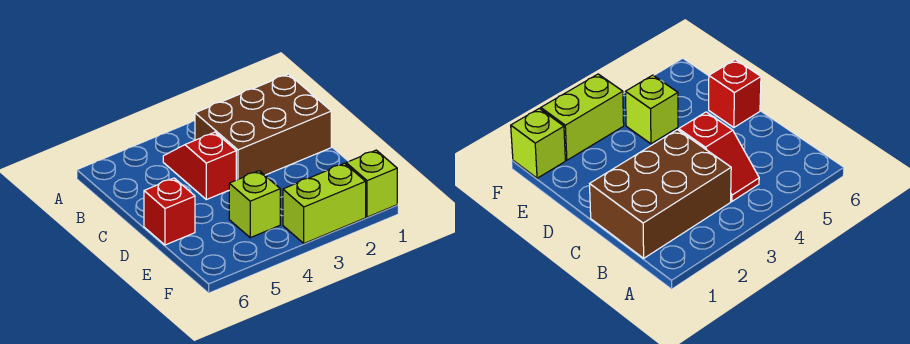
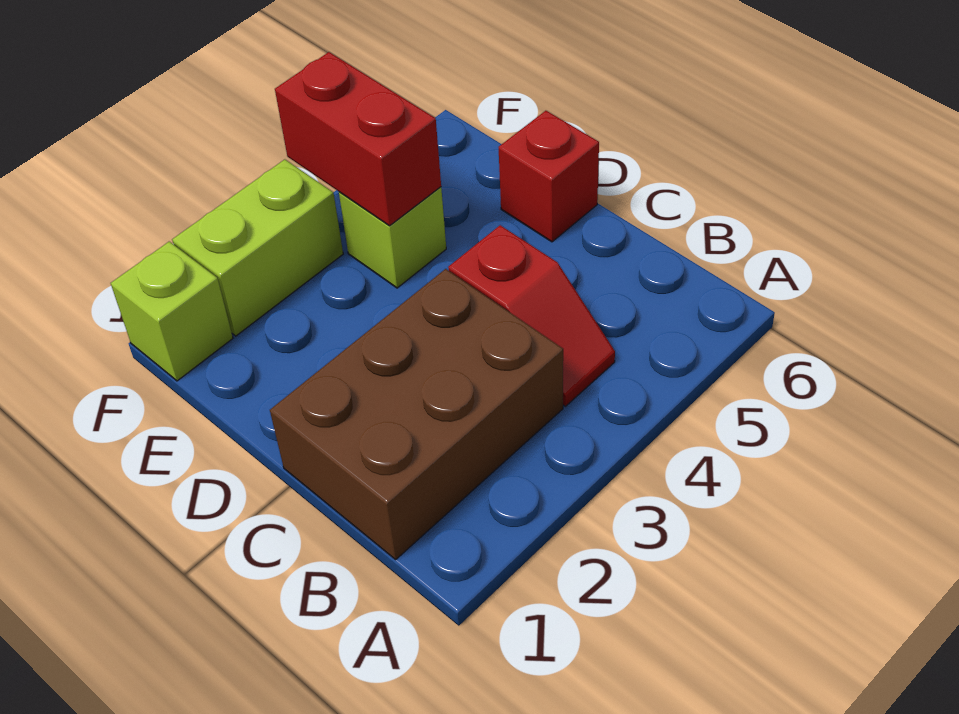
none -> red 1x2 brick [275,52,441,226]

